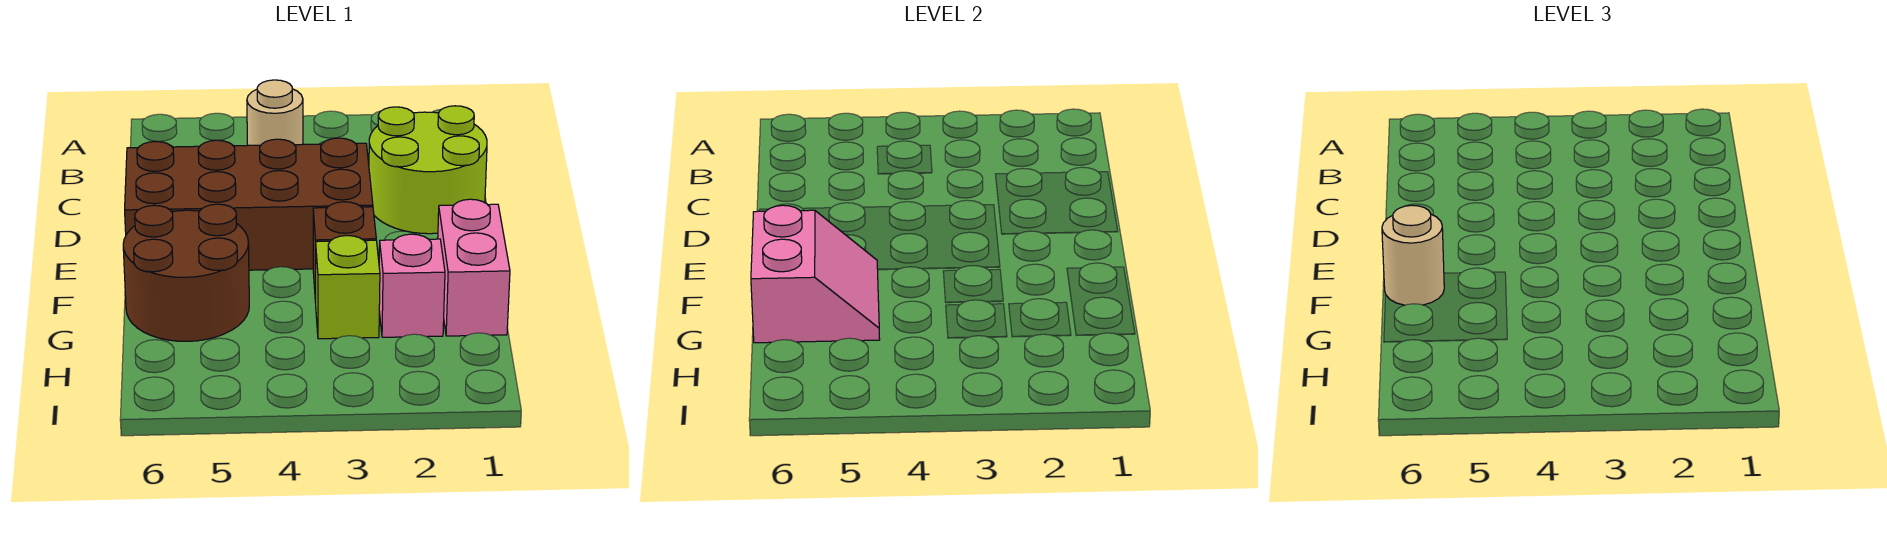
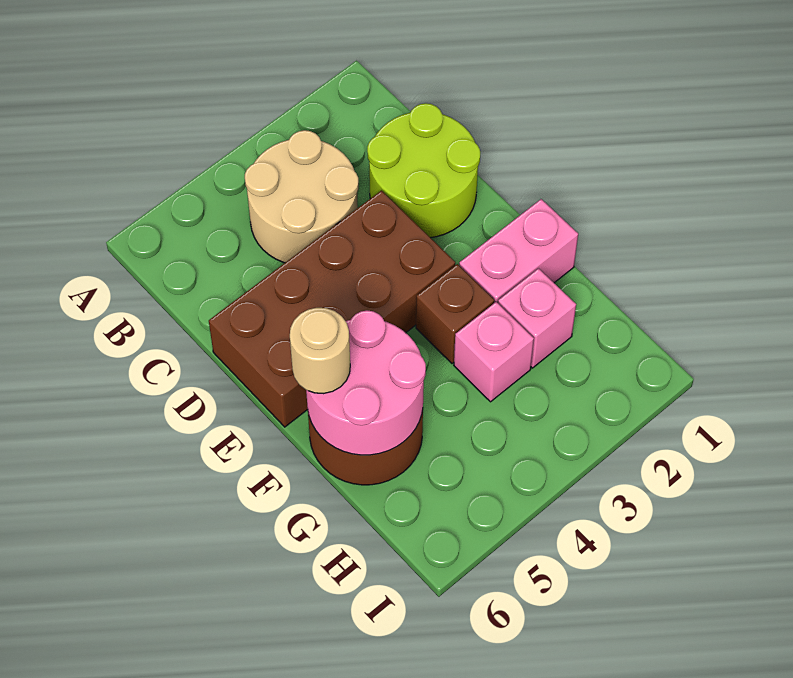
tan 1x1 round brick [247,80,303,145] -> tan 2x2 round brick [245,130,358,263]
pink 1x2 brick [438,199,510,336] -> pink 1x2 brick turned to [459,199,578,303]
pink 2x2 slope [751,205,880,343] -> pink 2x2 round brick [306,310,426,455]
lime 1x1 brick [316,235,380,339] -> pink 1x1 brick [454,302,534,402]

